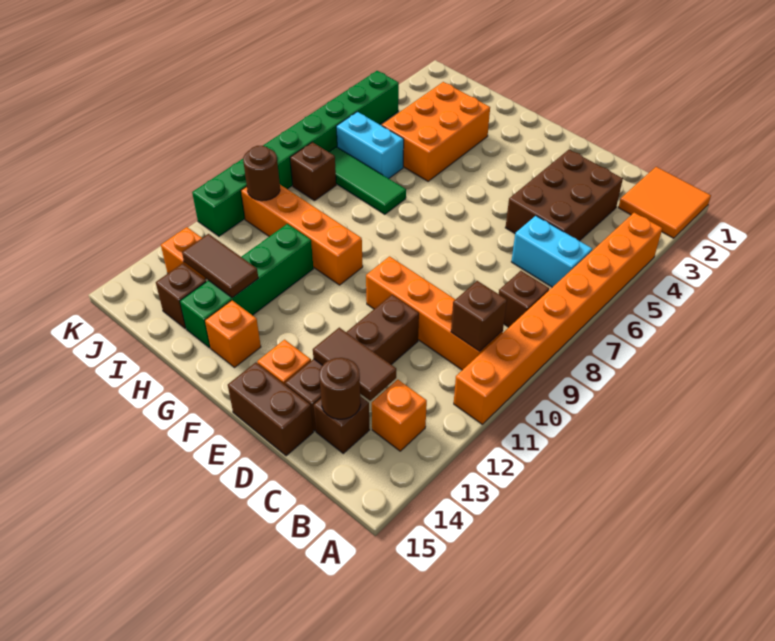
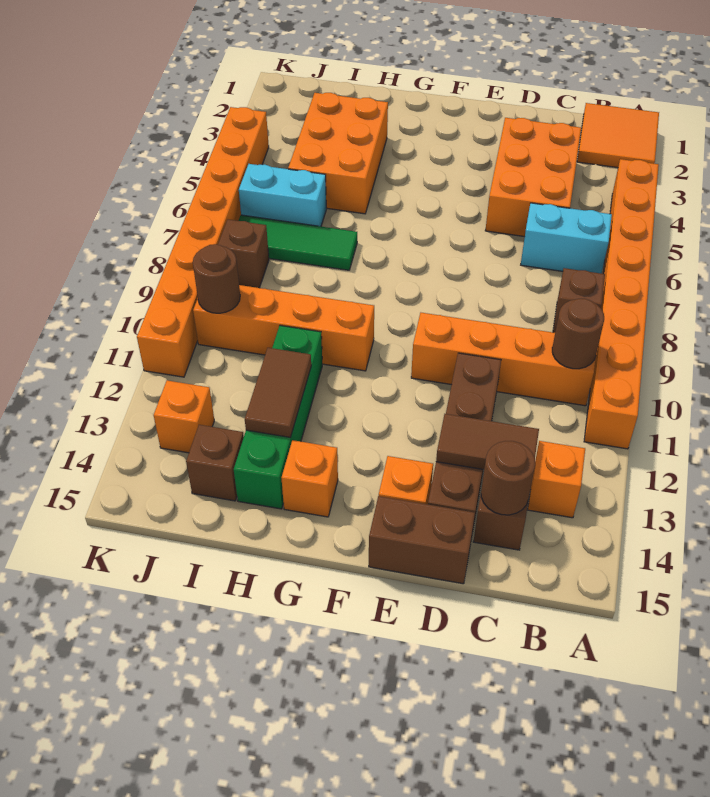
brown 1x1 brick [451,281,507,351] -> brown 1x1 round brick [552,299,604,369]
brown 2x3 brick [505,150,623,241] -> orange 2x3 brick [485,118,581,237]
brown 1x2 tile [182,234,258,298] -> brown 1x2 tile turned to [245,348,311,437]
green 1x8 brick [192,71,399,236] -> orange 1x8 brick [137,107,269,377]

